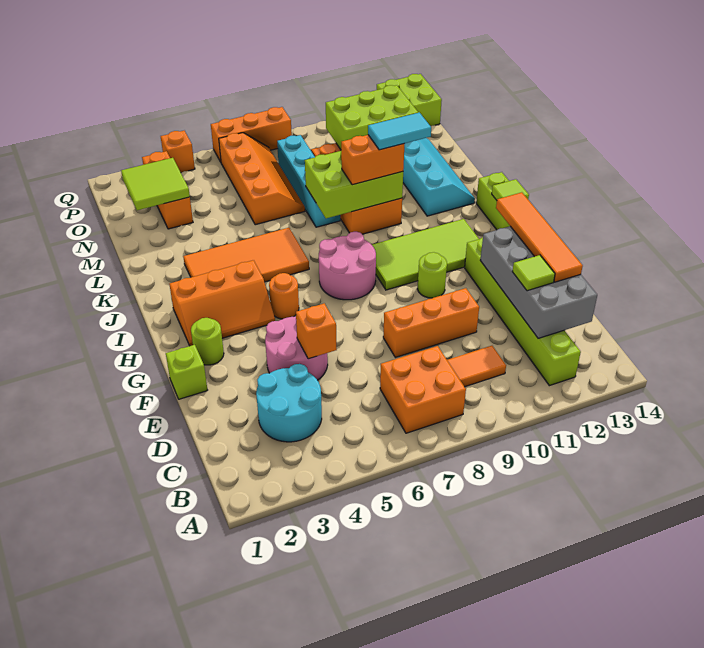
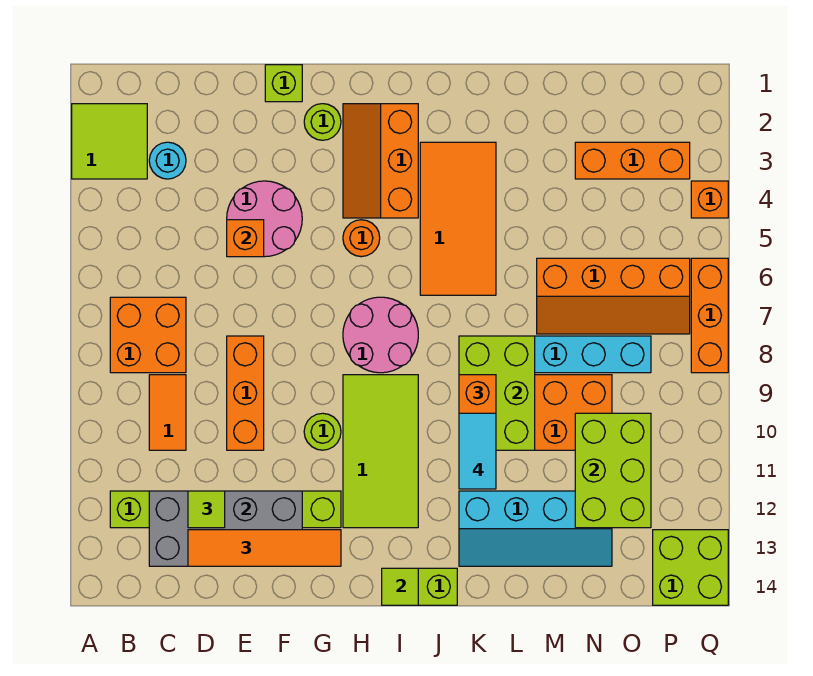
cyan 2x2 round brick [256,364,322,442] -> cyan 1x1 round brick [149,142,186,179]
lime 2x2 tile [121,158,190,210] -> lime 2x2 tile moved to [72,104,147,179]

